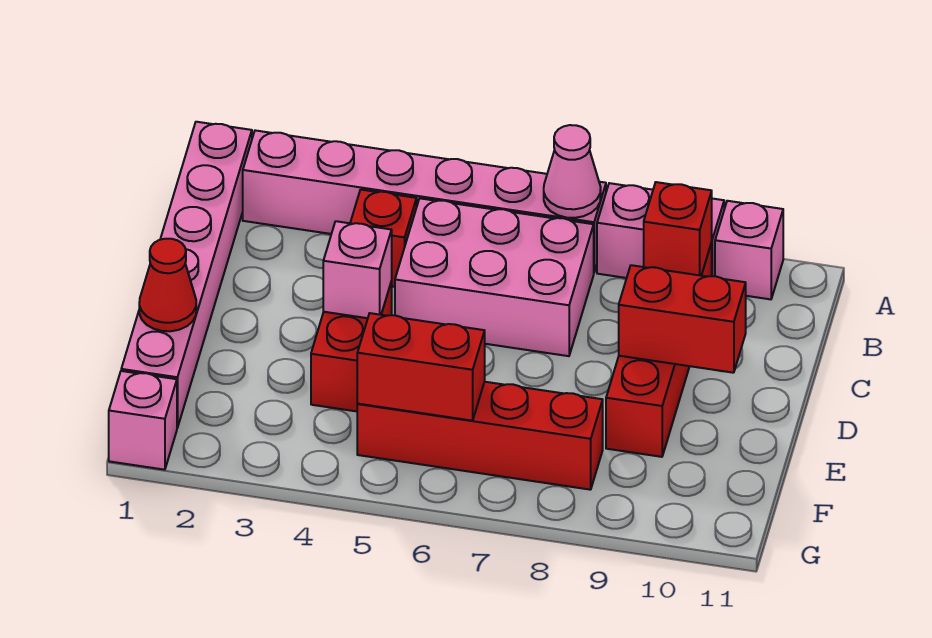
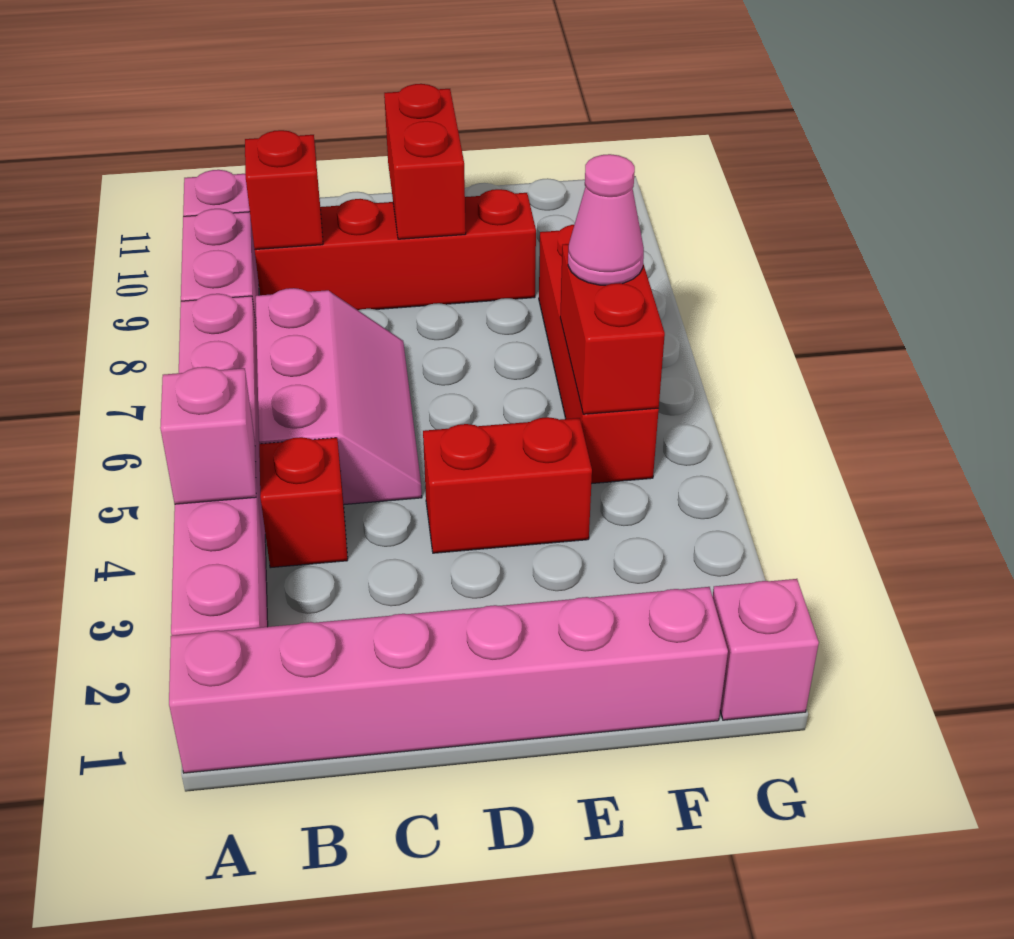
pink 1x1 cone [544,125,601,218] -> pink 1x1 cone moved to [568,154,644,285]
pink 2x3 brick [395,198,594,356] -> pink 2x3 slope [256,288,422,504]
pink 1x1 brick [323,221,392,318] -> pink 1x1 brick moved to [160,367,256,504]
red 1x1 cone [139,239,196,331] -> none

